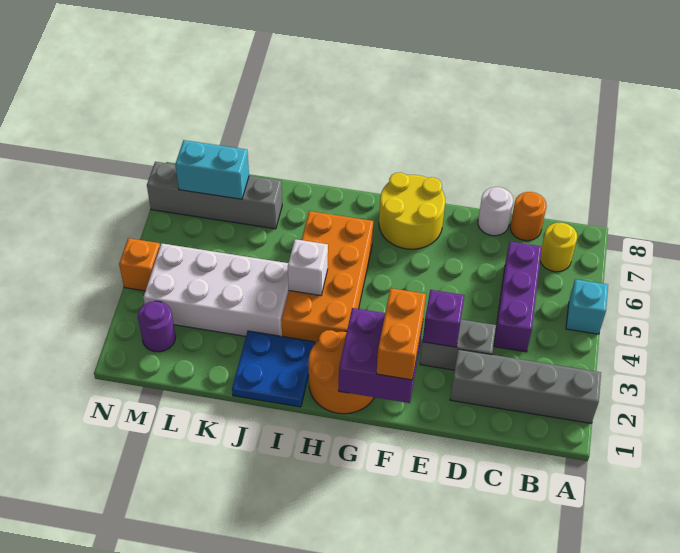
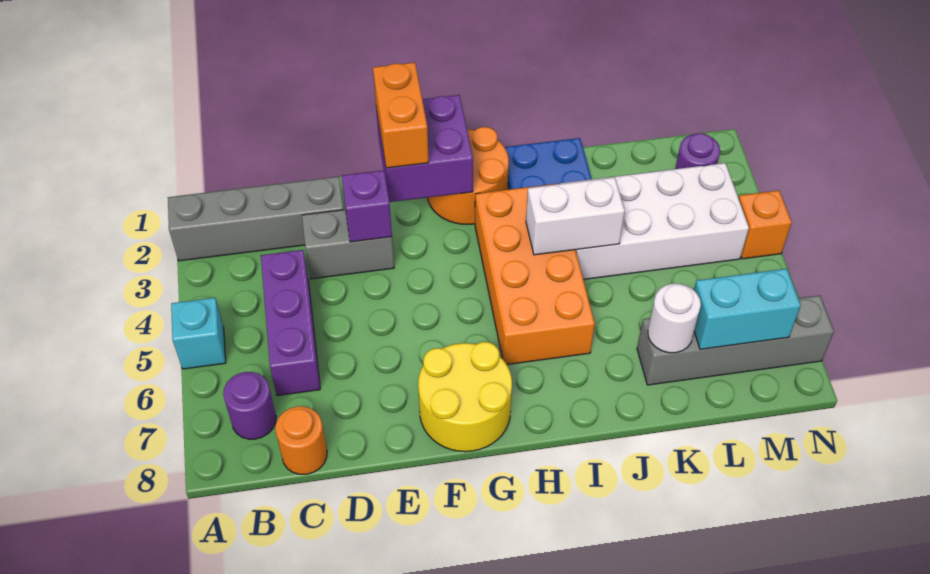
yellow 1x1 round brick [540,223,577,272] -> purple 1x1 round brick [223,372,276,439]
white 1x1 round brick [478,187,513,236] -> white 1x1 round brick moved to [648,284,701,353]
white 1x1 brick [288,239,328,296] -> white 1x2 brick [526,177,625,255]

